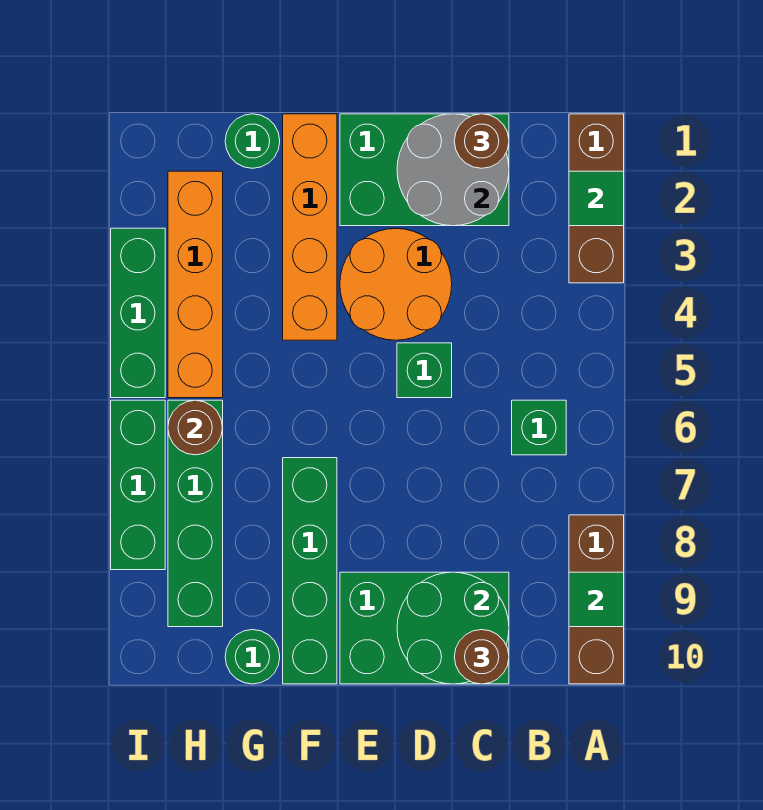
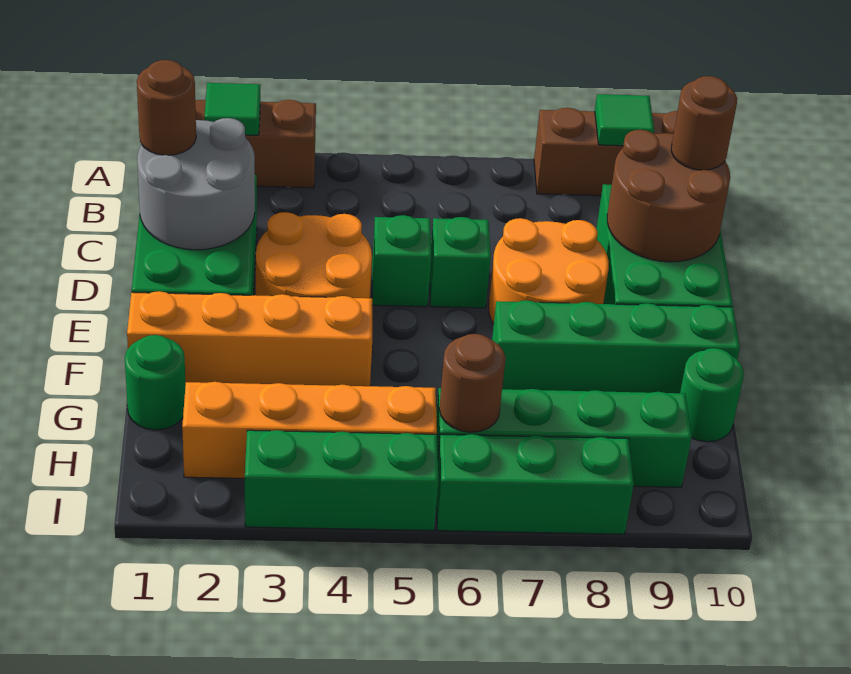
green 1x1 brick [512,400,566,455] -> green 1x1 brick moved to [430,217,491,308]
green 2x2 round brick [397,572,509,684] -> brown 2x2 round brick [607,130,730,262]
none -> orange 2x2 round brick [489,218,609,324]

